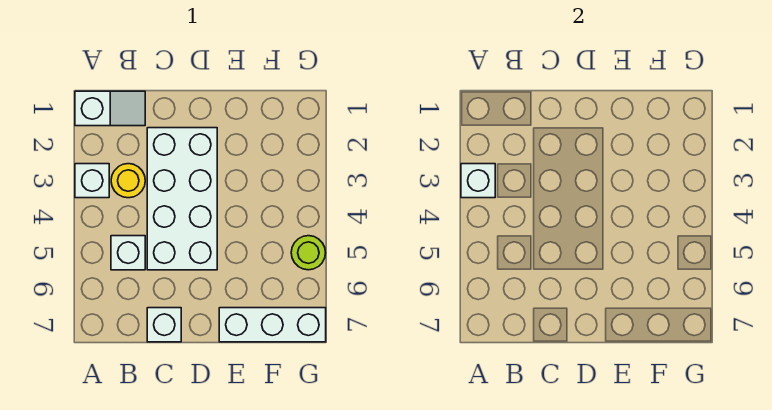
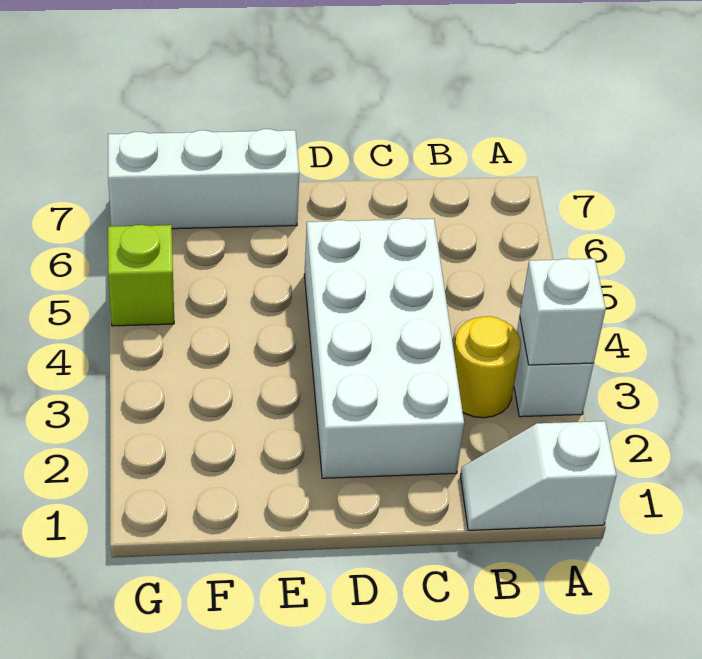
white 1x1 brick [111,236,145,270] -> none
white 1x1 brick [147,308,181,342] -> none
lime 1x1 round brick [291,236,326,270] -> lime 1x1 brick [108,225,174,326]

